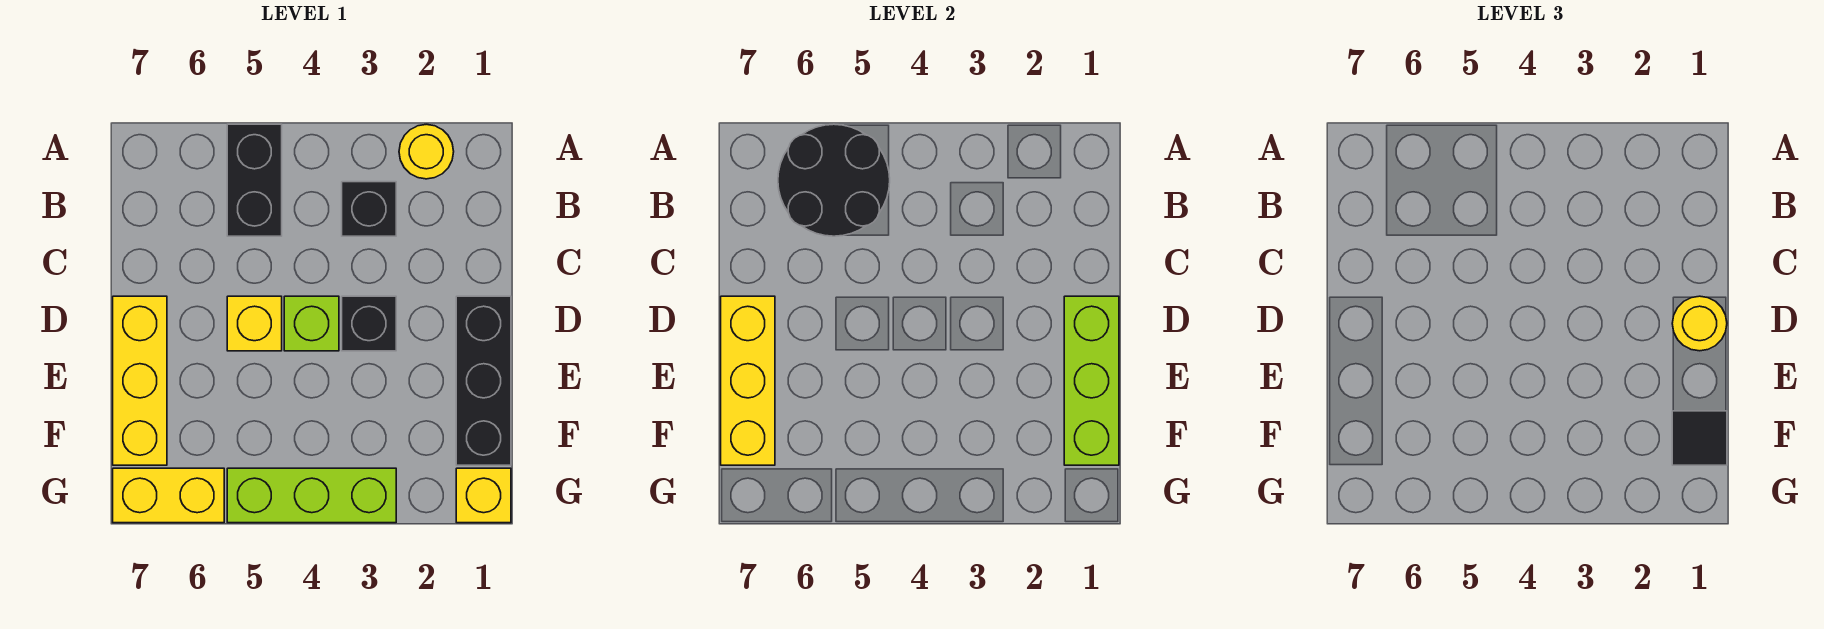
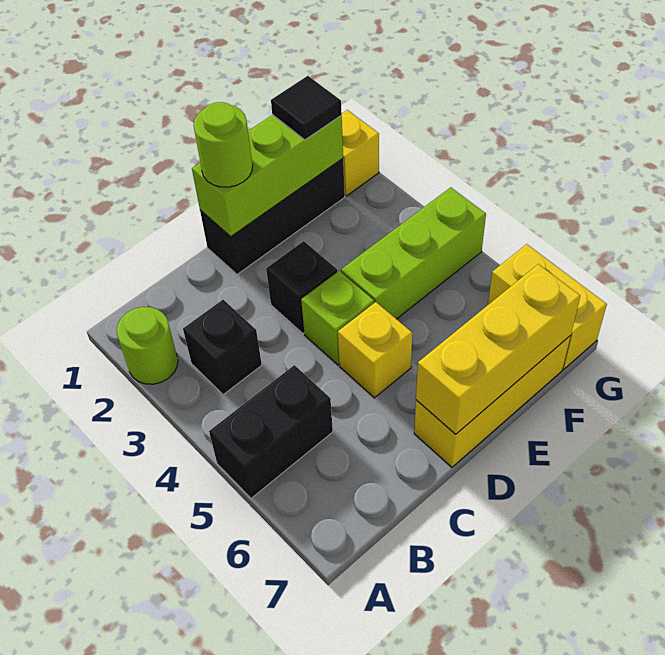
yellow 1x1 round brick [399,124,454,179] -> lime 1x1 round brick [117,307,178,384]
black 2x2 round brick [778,124,890,236] -> none
yellow 1x1 round brick [1672,296,1727,351] -> lime 1x1 round brick [194,102,253,187]
lime 1x3 brick [227,468,396,523] -> lime 1x3 brick turned to [341,187,486,319]

